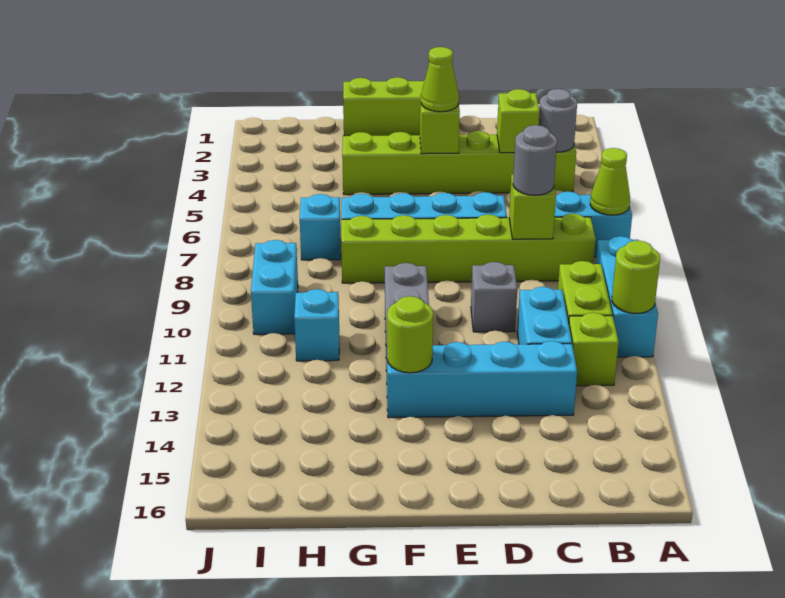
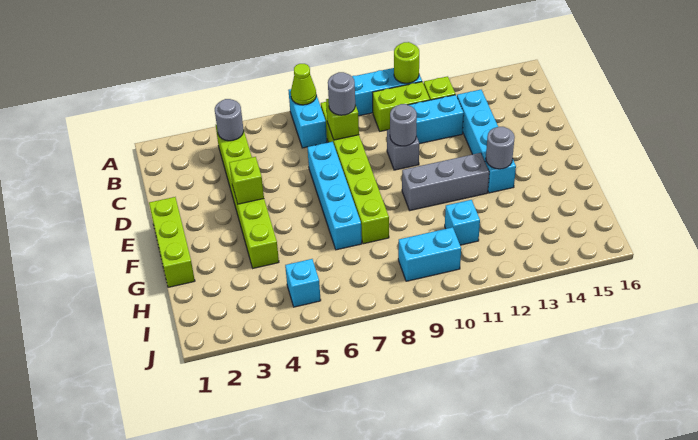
lime 1x1 brick [497,89,540,153] -> none
none -> grey 1x1 round brick [390,104,417,146]
lime 1x1 cone [421,47,459,112] -> none
lime 1x1 round brick [387,296,433,373] -> grey 1x1 round brick [486,127,515,169]
cyan 1x1 brick [300,194,341,260] -> cyan 1x1 brick moved to [285,259,321,307]

